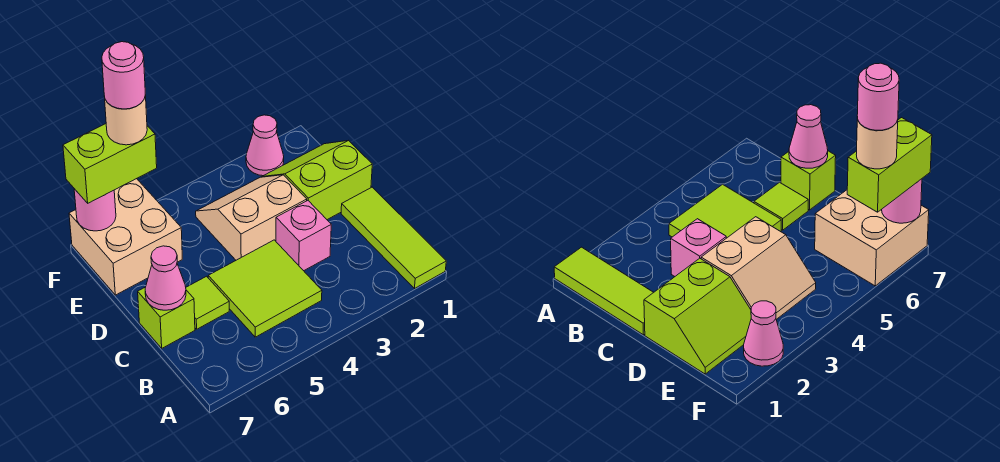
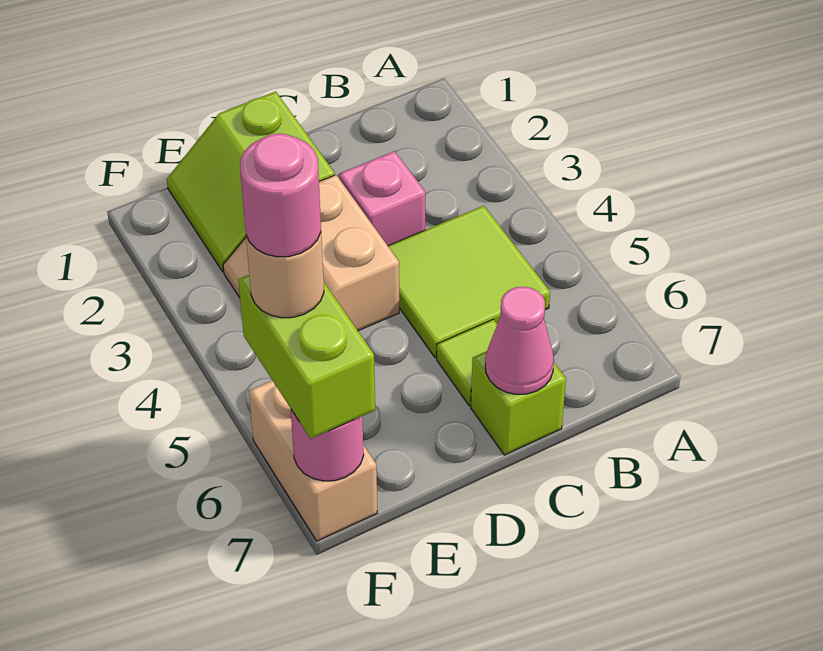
lime 1x3 tile [341,187,446,288] -> none
tan 2x2 brick [69,179,182,295] -> tan 1x2 brick [249,380,377,541]
pink 1x1 cone [246,115,284,176] -> none

